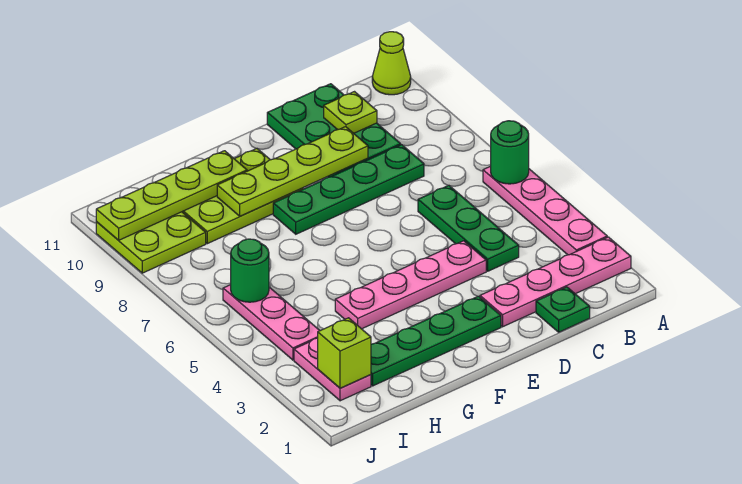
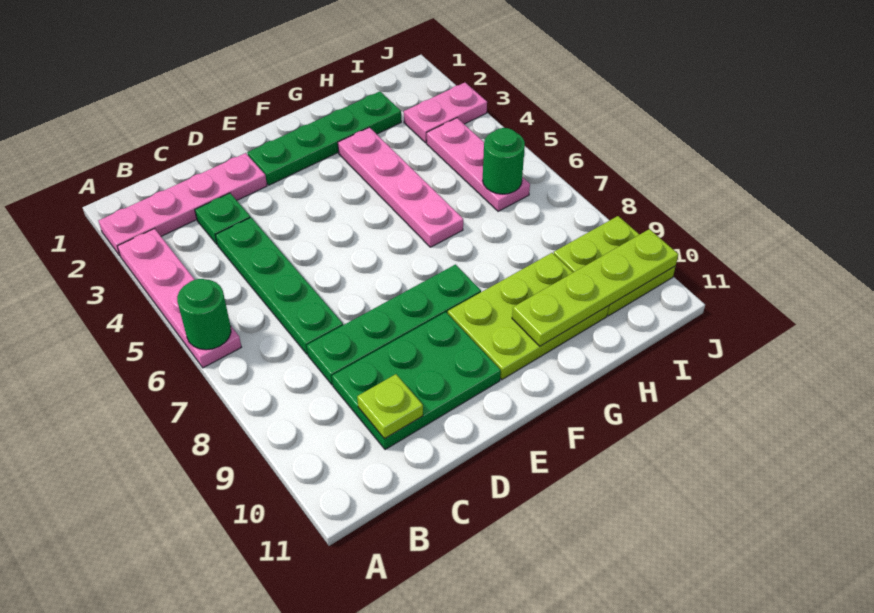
lime 1x1 cone [372,32,411,95] -> none
green 1x1 plate [536,287,590,332] -> green 1x1 plate moved to [195,193,250,244]
green 1x3 plate [418,185,519,271] -> green 1x4 plate [216,217,343,354]
green 2x3 plate [267,84,401,177] -> green 2x3 plate turned to [332,312,501,450]
pink 1x4 plate [335,241,486,329] -> pink 1x4 plate turned to [338,127,463,247]
lime 1x4 plate [217,127,368,216] -> none
pink 1x2 plate [294,338,371,401] -> pink 1x2 plate turned to [404,83,487,143]
lime 1x1 brick [318,318,371,388] -> none

